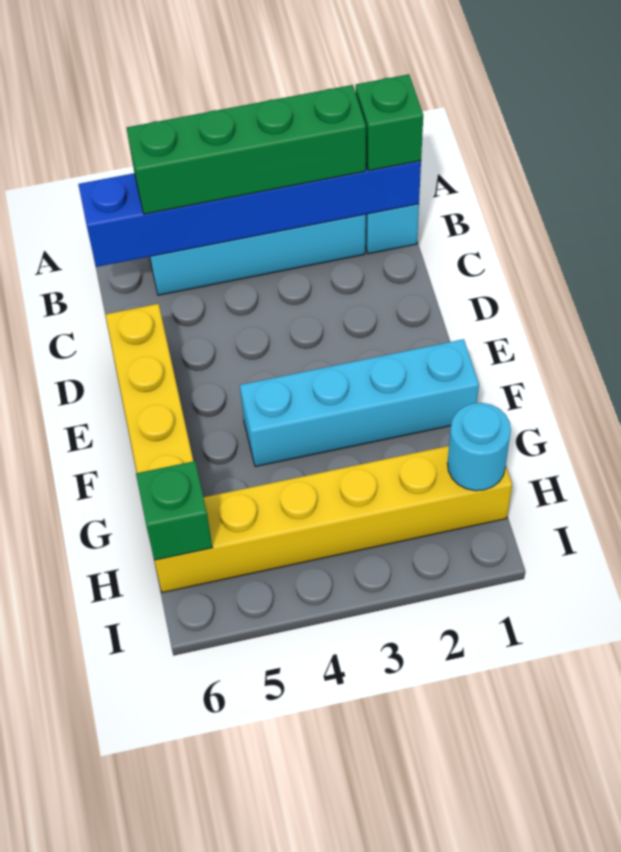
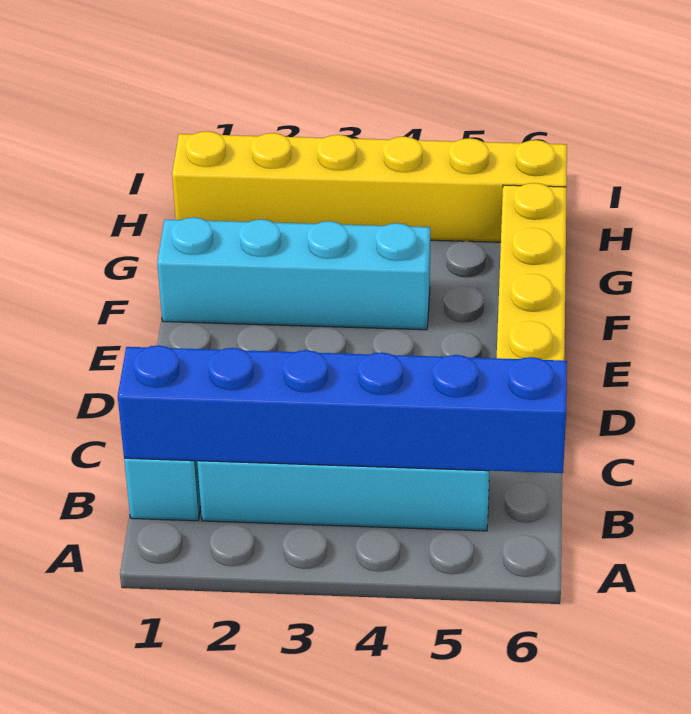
green 1x1 brick [356,74,423,171] -> none
green 1x4 brick [127,85,366,214] -> none
cyan 1x1 round brick [447,403,511,491] -> none
green 1x1 brick [136,461,213,560] -> none

